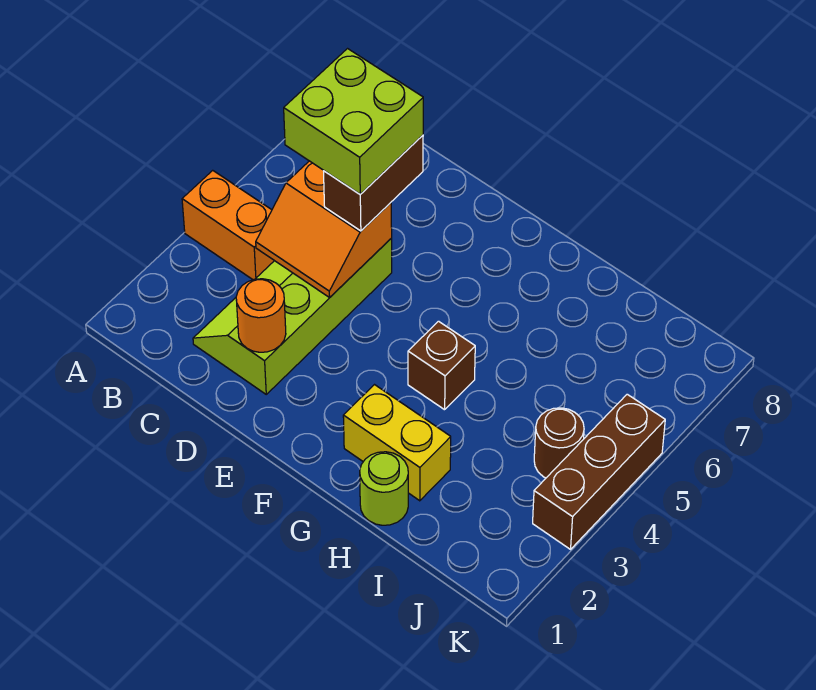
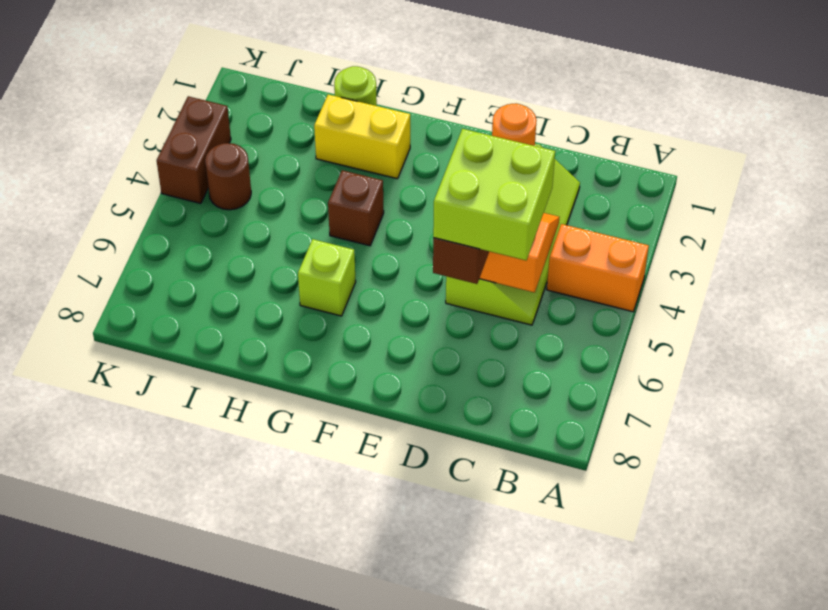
none -> lime 1x1 brick [298,239,356,316]
brown 1x3 brick [533,394,665,549] -> brown 1x2 brick [157,96,231,203]

